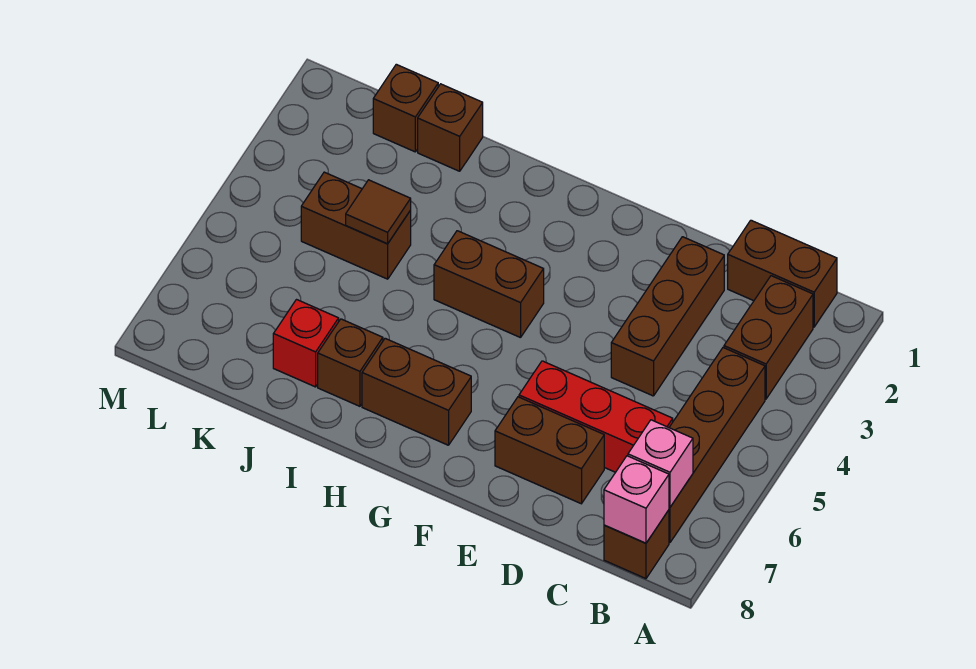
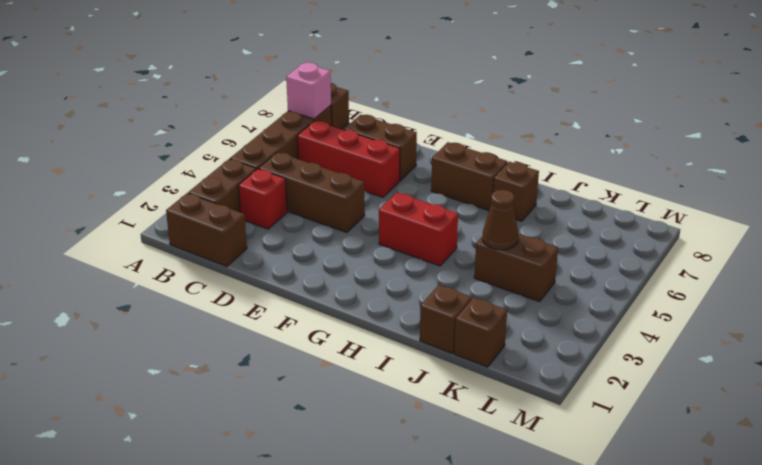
pink 1x1 brick [604,456,669,543] -> none
brown 1x3 brick [611,237,724,396] -> brown 1x3 brick turned to [259,152,365,233]
brown 1x2 brick [434,231,544,338] -> red 1x2 brick [379,193,458,266]
brown 1x1 tile [346,180,411,244] -> brown 1x1 cone [483,190,518,250]
red 1x1 brick [273,300,339,387] -> red 1x1 brick moved to [238,169,287,229]

